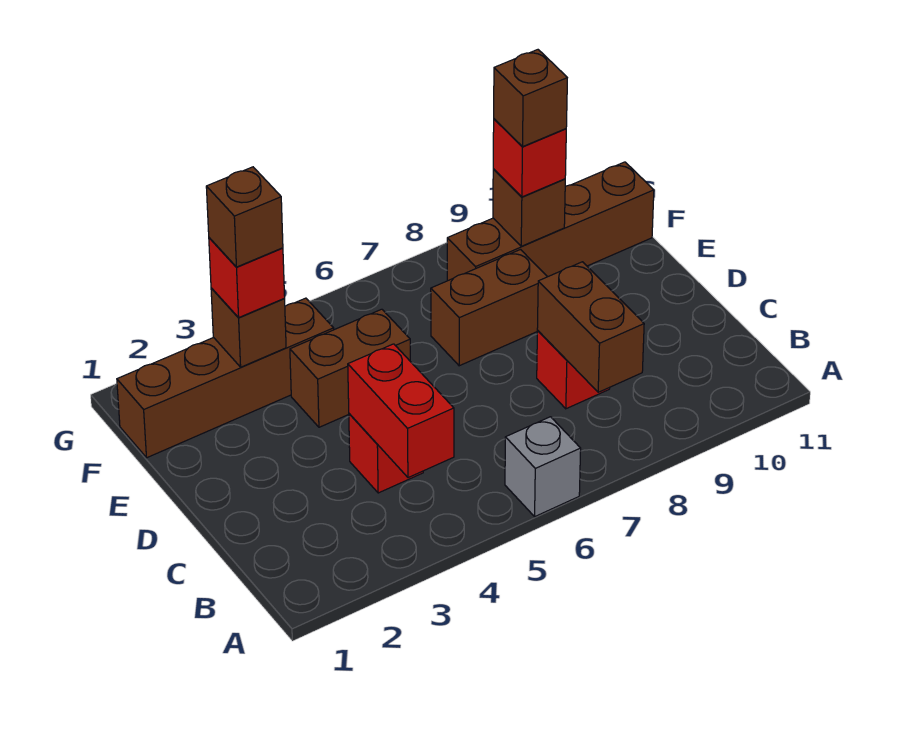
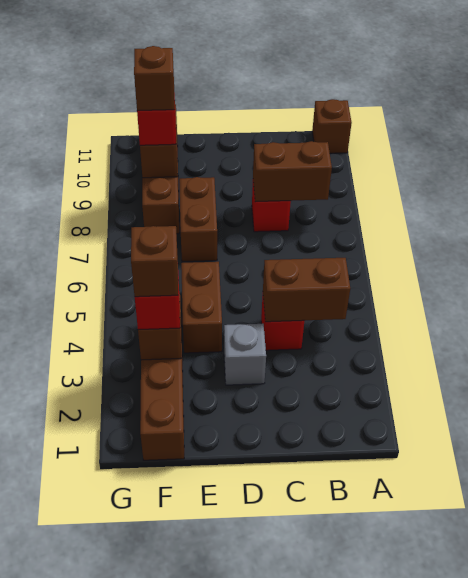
grey 1x1 brick [505,417,581,516] -> grey 1x1 brick moved to [224,324,266,385]
none -> brown 1x1 brick [312,99,352,153]
red 1x2 brick [348,344,454,478] -> brown 1x2 brick [263,258,350,322]

